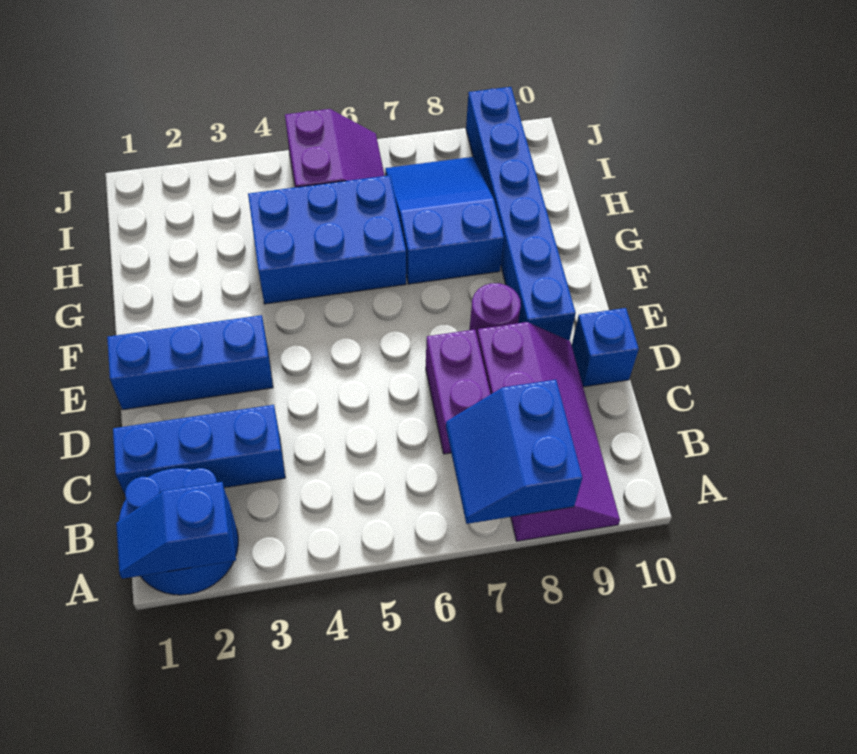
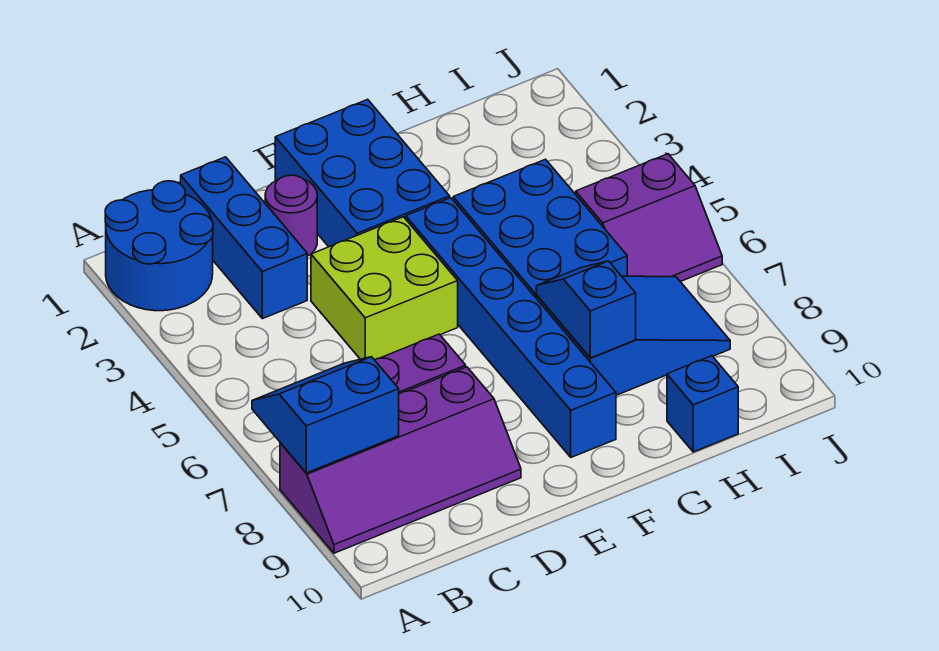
blue 1x2 slope [116,482,236,579] -> blue 1x2 slope moved to [536,261,636,358]
none -> lime 2x2 brick [311,217,458,360]
blue 1x1 brick [572,308,639,387] -> blue 1x1 brick moved to [667,356,738,452]
blue 1x3 brick [107,315,273,410] -> blue 2x3 brick [275,99,450,247]
purple 1x1 round brick [470,283,521,335] -> purple 1x1 round brick moved to [265,175,317,256]
blue 1x6 brick [466,87,576,341] -> blue 1x6 brick turned to [406,198,616,457]

